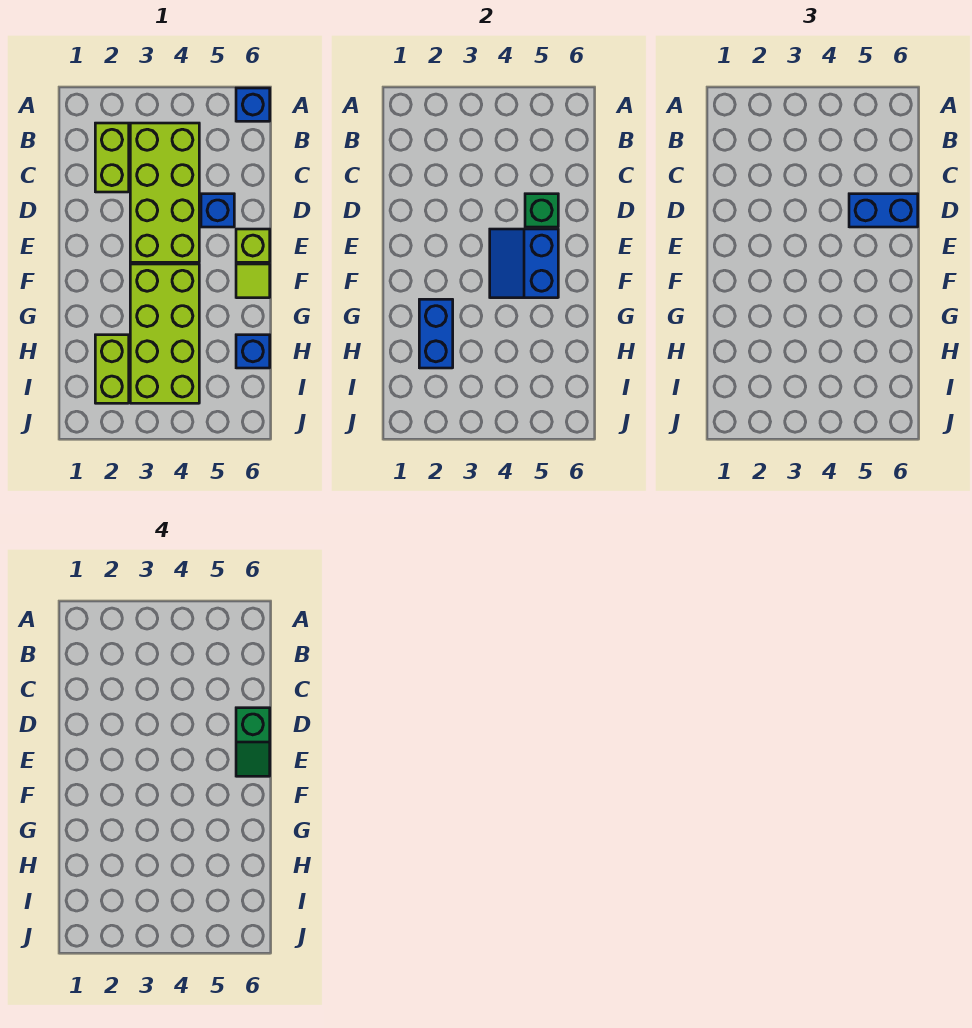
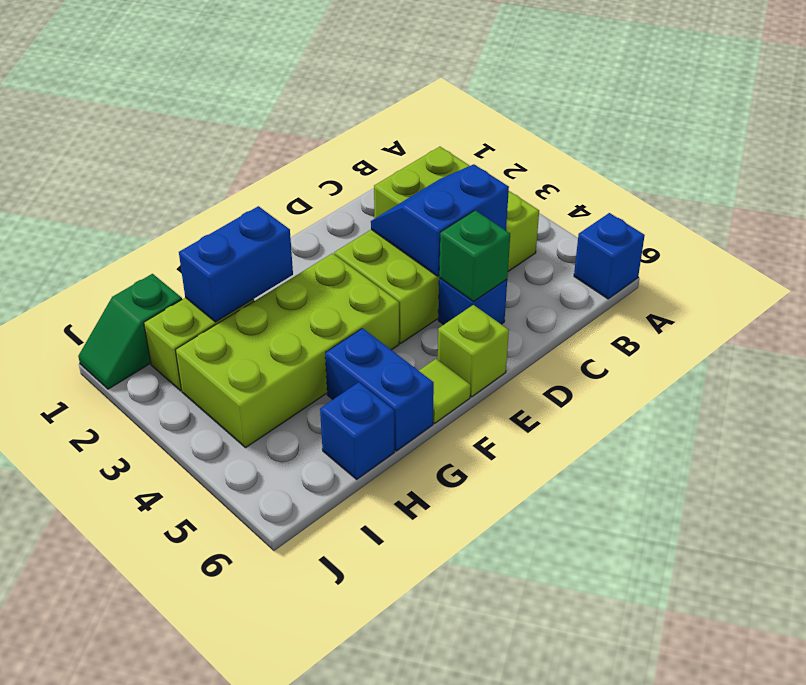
blue 1x2 brick [849,194,918,227] -> blue 1x2 brick moved to [325,328,434,451]
green 1x2 slope [236,708,270,776] -> green 1x2 slope moved to [78,274,182,389]
blue 2x2 slope [490,229,558,298] -> blue 2x2 slope moved to [371,164,509,276]

